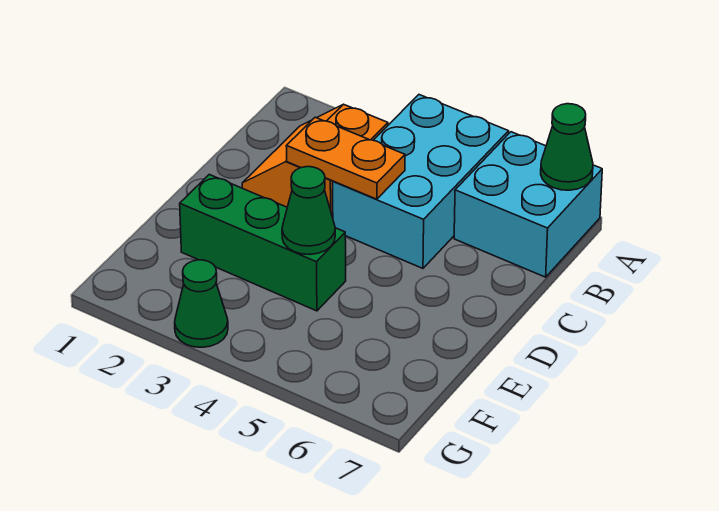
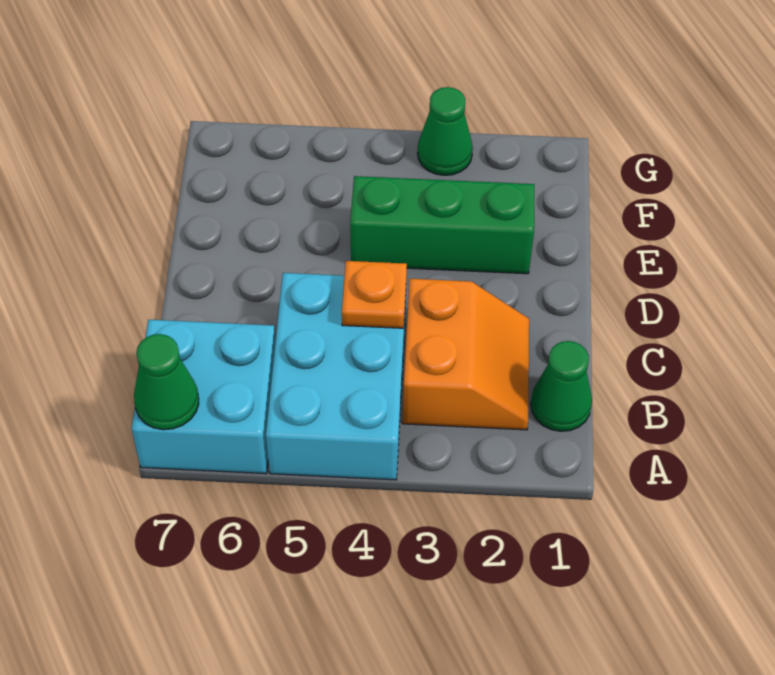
orange 1x2 plate [286,117,405,199] -> orange 1x1 plate [342,261,407,328]
green 1x1 cone [282,167,335,254] -> green 1x1 cone moved to [531,341,592,431]

